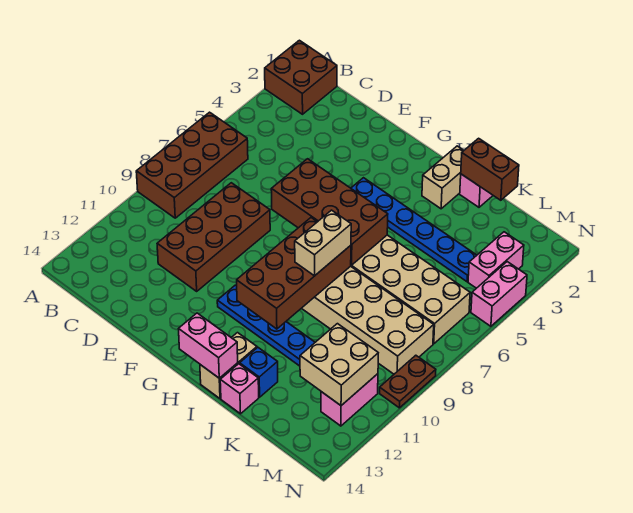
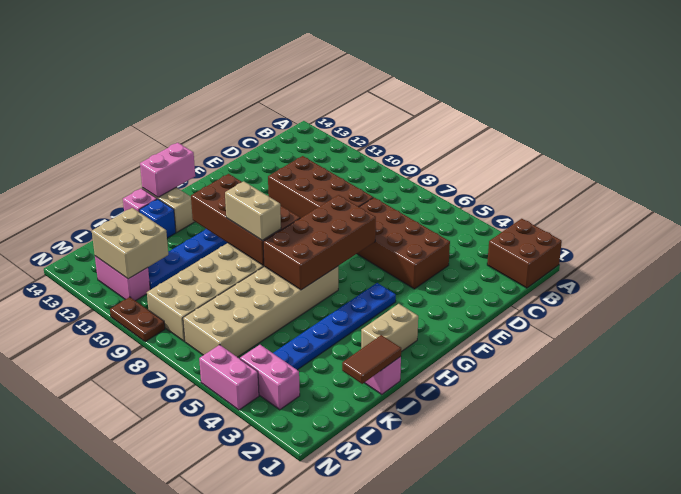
brown 2x4 brick [136,112,248,218] -> brown 2x4 brick moved to [357,198,450,289]
tan 1x2 brick [422,146,464,209] -> tan 1x2 brick turned to [361,304,418,352]
brown 1x2 brick [461,138,519,200] -> brown 1x2 tile [342,335,401,384]

